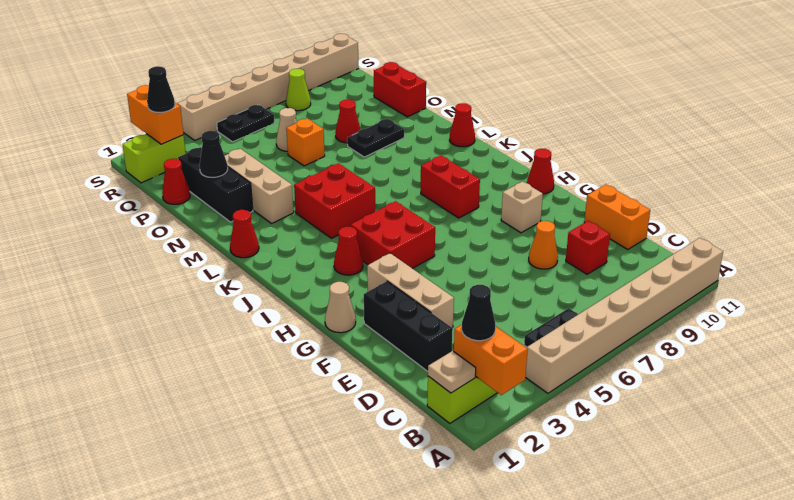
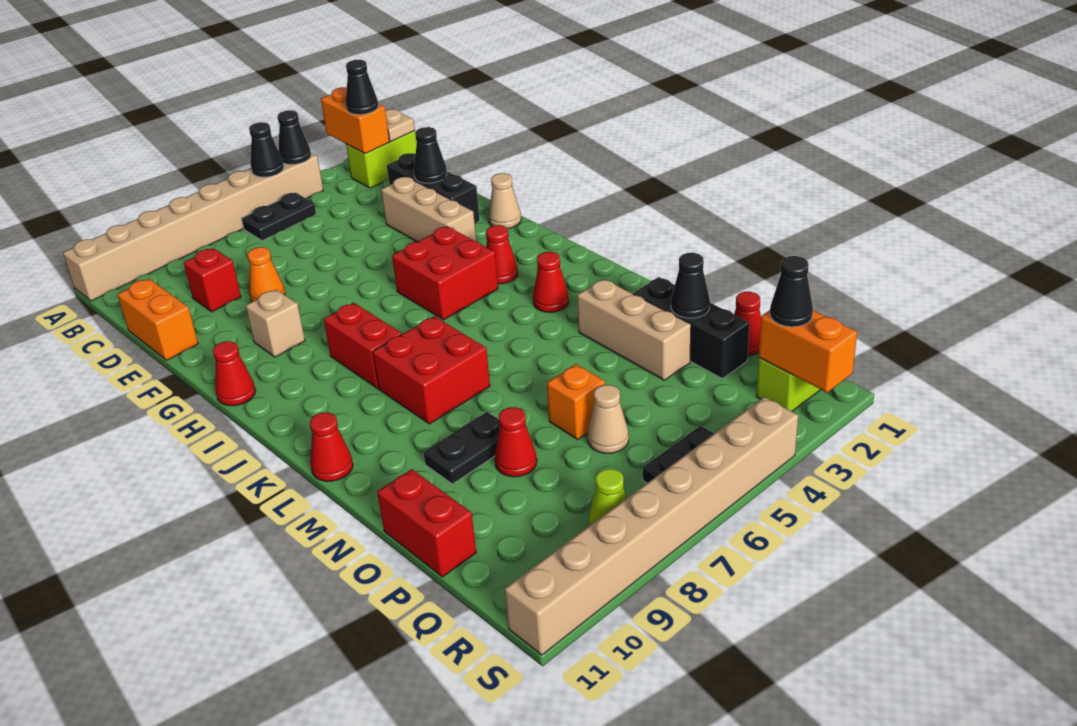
none -> black 1x1 cone [277,110,311,165]
none -> black 1x1 cone [249,122,284,177]
none -> black 1x1 cone [414,127,447,183]
red 2x2 brick [294,163,375,238] -> red 2x2 brick moved to [373,316,490,424]
red 1x1 cone [230,210,259,258] -> red 1x1 cone moved to [533,252,569,312]

